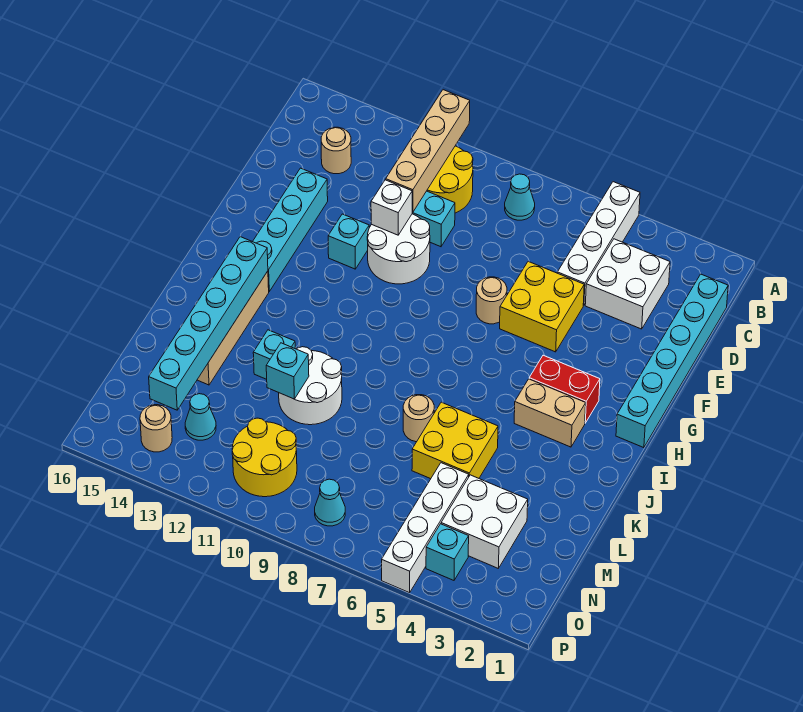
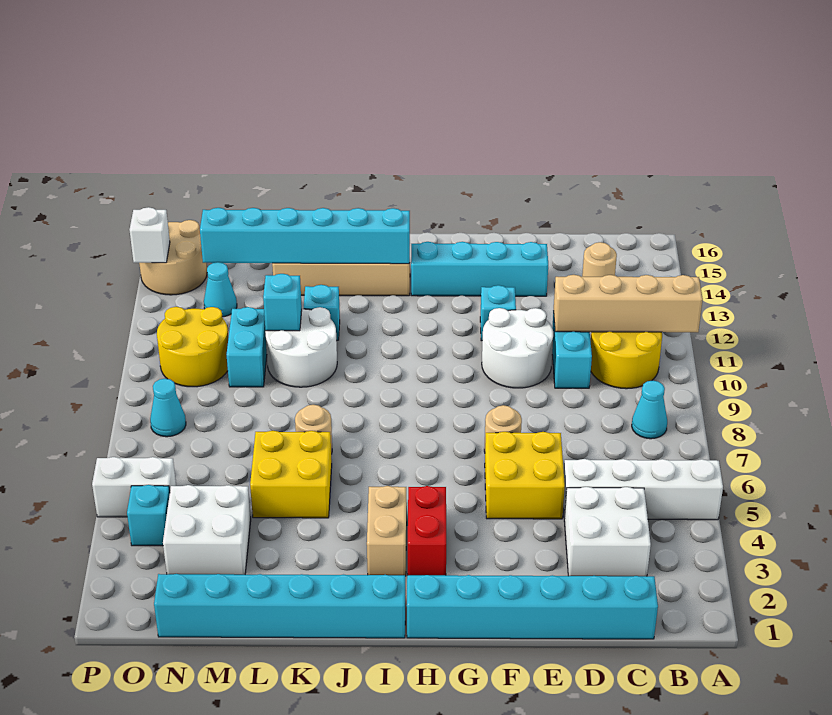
white 1x1 brick [371,180,412,235] -> white 1x1 brick moved to [130,207,170,263]
none -> cyan 1x6 brick [154,574,405,638]
white 1x4 brick [382,463,469,593] -> white 1x2 brick [92,457,176,517]
none -> cyan 1x2 brick [227,307,267,387]
tan 1x1 round brick [140,405,172,452] -> tan 2x2 round brick [139,220,207,295]

